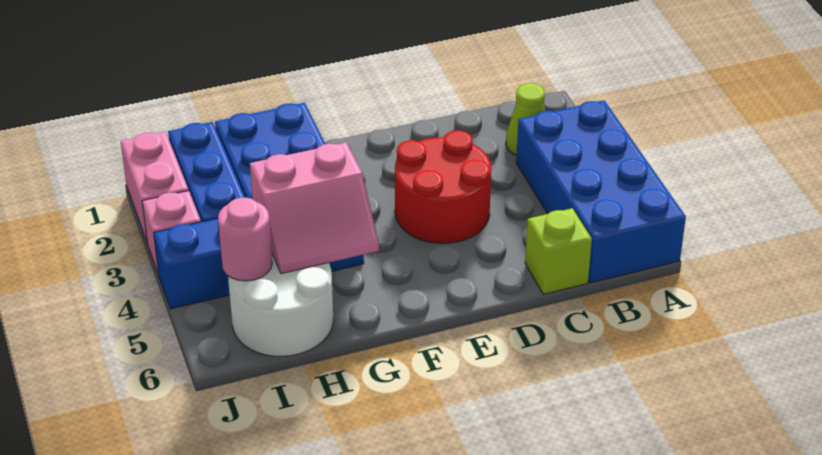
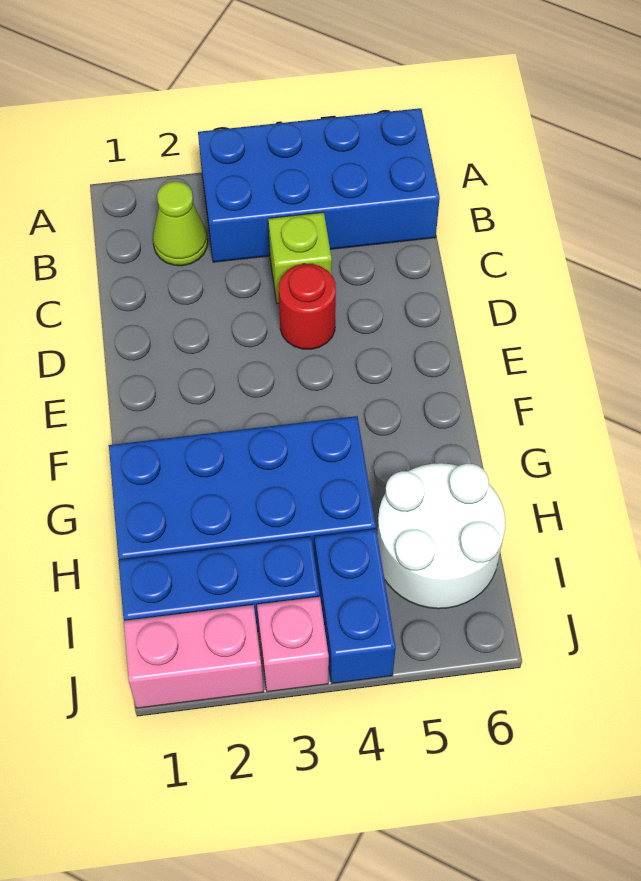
lime 1x1 brick [525,208,592,294] -> lime 1x1 brick moved to [268,212,332,303]
red 2x2 round brick [395,130,491,243] -> red 1x1 round brick [279,264,336,349]
pink 2x2 slope [250,142,379,274] -> none
pink 1x1 round brick [218,198,272,281] -> none

